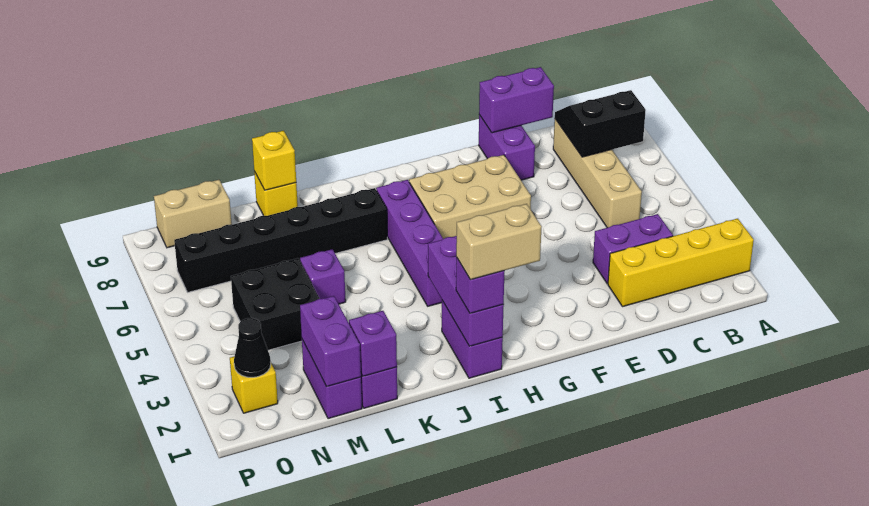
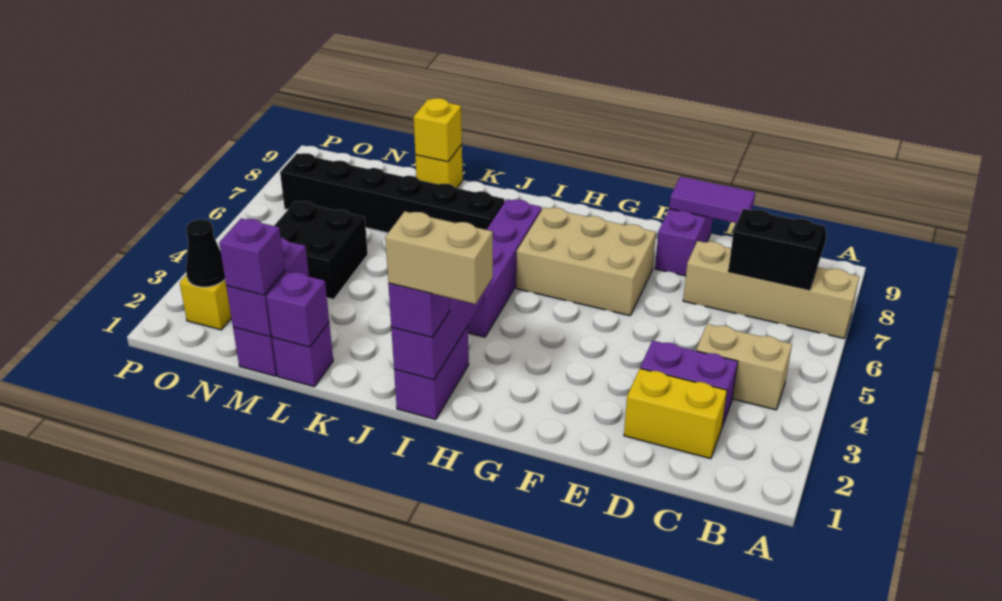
yellow 1x4 brick [608,219,754,307] -> yellow 1x2 brick [624,369,727,459]
tan 1x4 brick [553,119,642,228] -> tan 1x4 brick turned to [683,241,859,338]
purple 1x2 brick [479,67,554,133] -> purple 1x2 tile [669,176,755,223]
purple 1x1 brick [300,249,346,304] -> purple 1x1 brick moved to [219,218,285,295]
tan 1x2 brick [154,180,232,248] -> tan 1x2 brick moved to [696,324,792,410]

